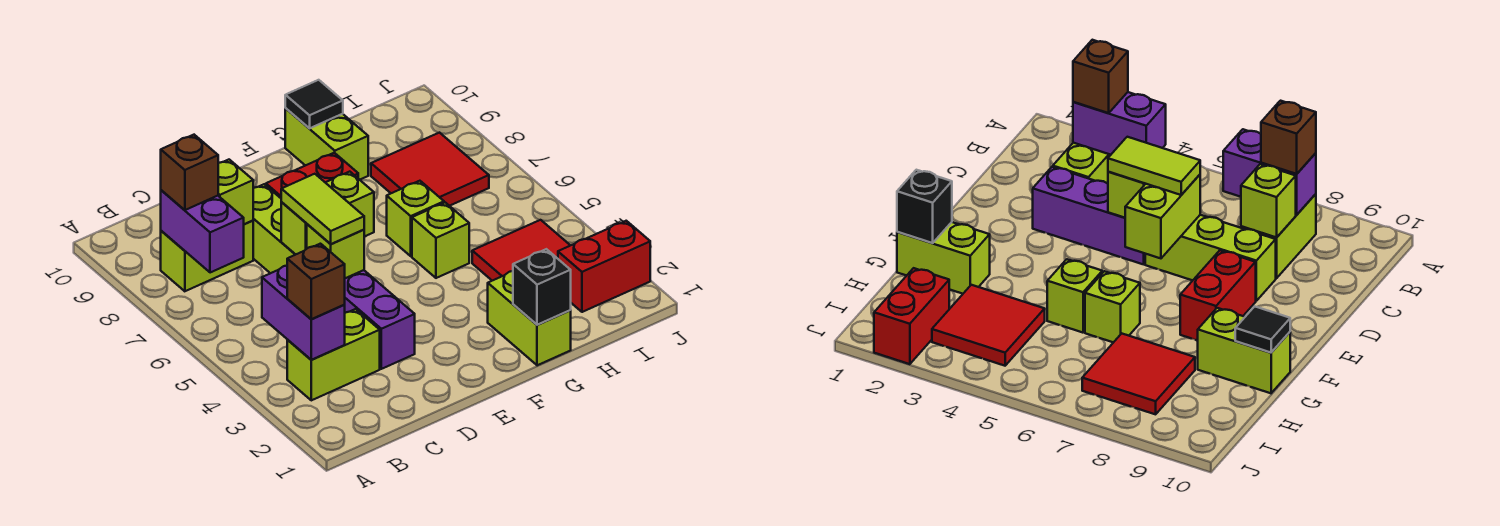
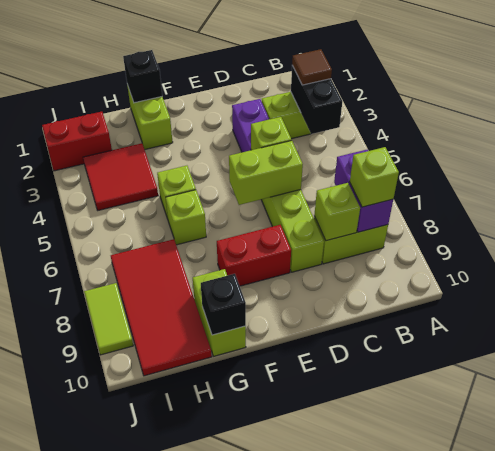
purple 1x2 brick [262,266,345,360] -> black 1x2 brick [291,66,342,134]
brown 1x1 brick [287,244,345,319] -> brown 1x1 tile [292,49,332,85]
brown 1x1 brick [161,135,218,210] -> lime 1x1 brick [350,147,399,207]
lime 1x2 tile [281,174,364,244] -> lime 1x2 tile moved to [84,283,133,355]
black 1x1 tile [285,80,343,128] -> black 1x1 brick [201,274,246,335]
red 2x2 tile [371,133,489,206] -> red 2x4 tile [111,239,212,376]

